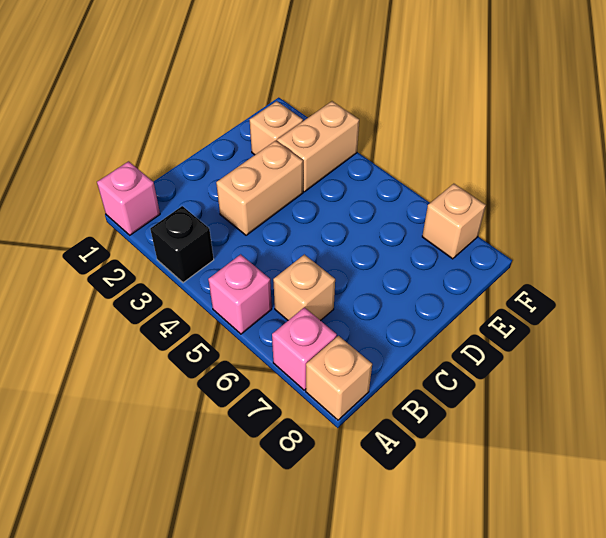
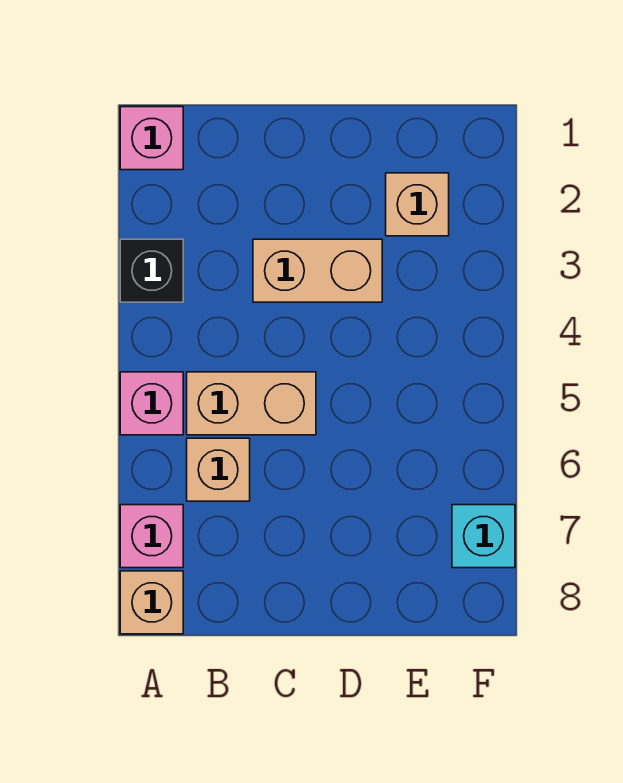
tan 1x2 brick [277,101,359,192] -> tan 1x2 brick moved to [187,372,316,435]
tan 1x1 brick [422,184,486,259] -> cyan 1x1 brick [452,505,515,568]

